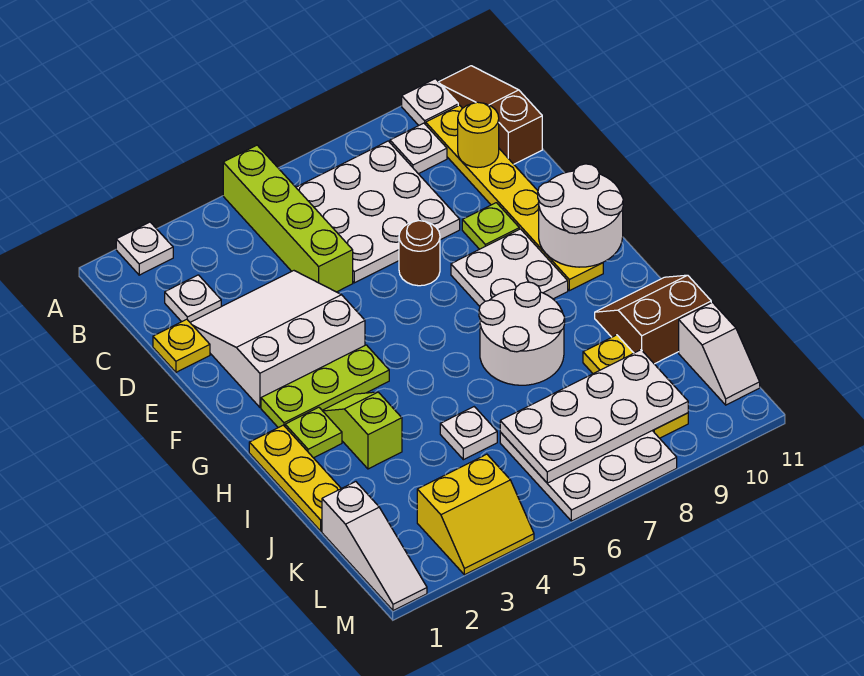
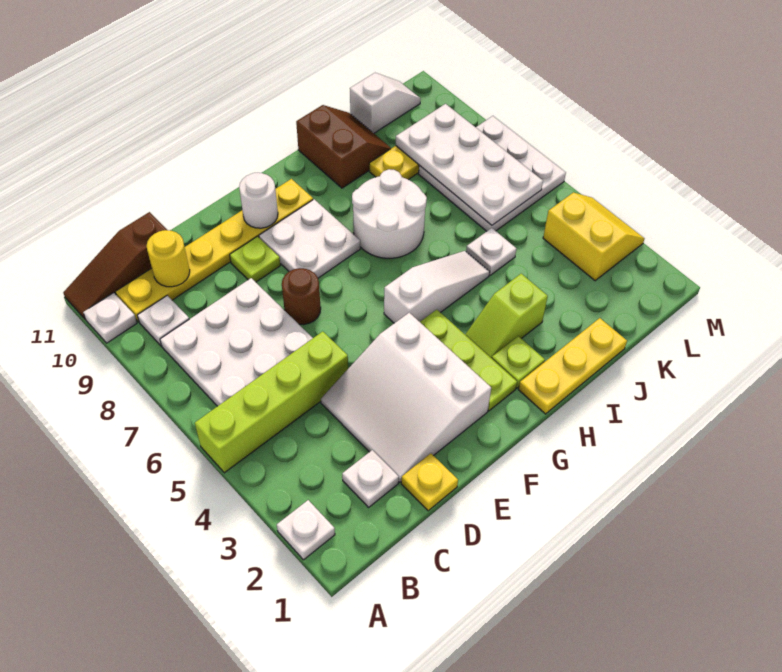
white 2x2 round brick [538,164,623,267] -> white 1x1 round brick [239,173,278,228]
brown 2x2 slope [595,275,711,364] -> brown 2x2 slope turned to [296,105,391,188]
white 1x3 slope [322,482,427,611] -> white 1x3 slope moved to [384,251,490,323]

